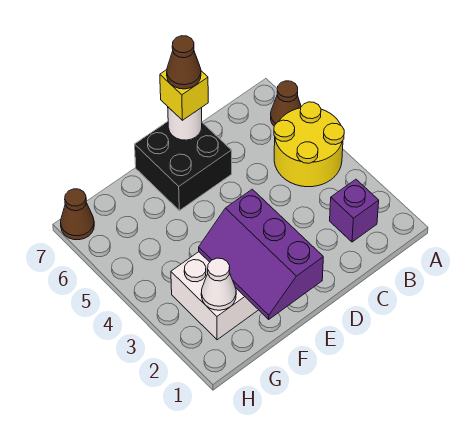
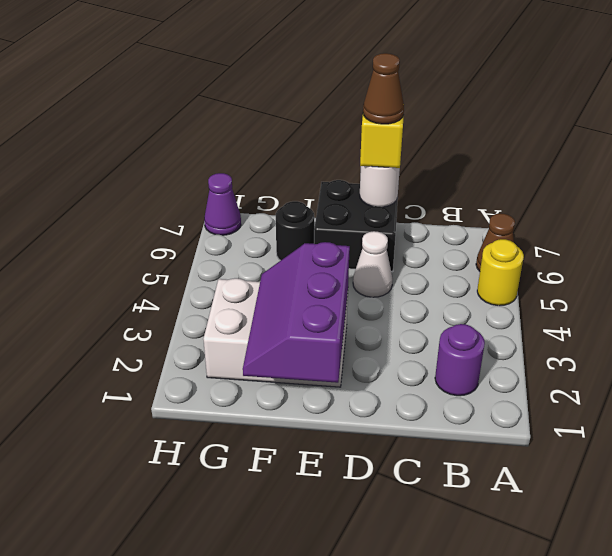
yellow 2x2 round brick [274,102,344,187] -> yellow 1x1 round brick [477,239,524,306]
purple 1x1 brick [330,179,379,242] -> purple 1x1 round brick [435,324,485,396]
none -> black 1x1 round brick [276,201,314,261]
white 1x1 cone [201,258,236,310] -> white 1x1 cone moved to [353,231,393,297]
brown 1x1 cone [61,189,94,240] -> purple 1x1 cone [204,173,241,235]

